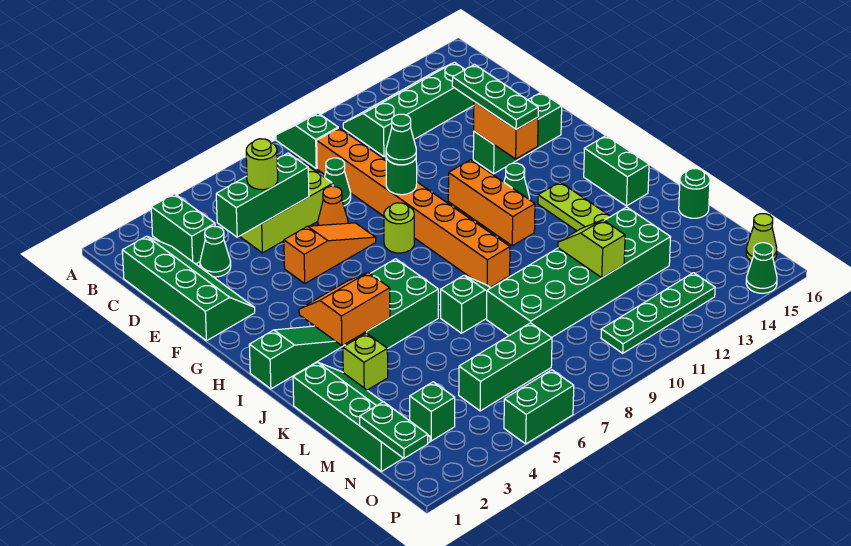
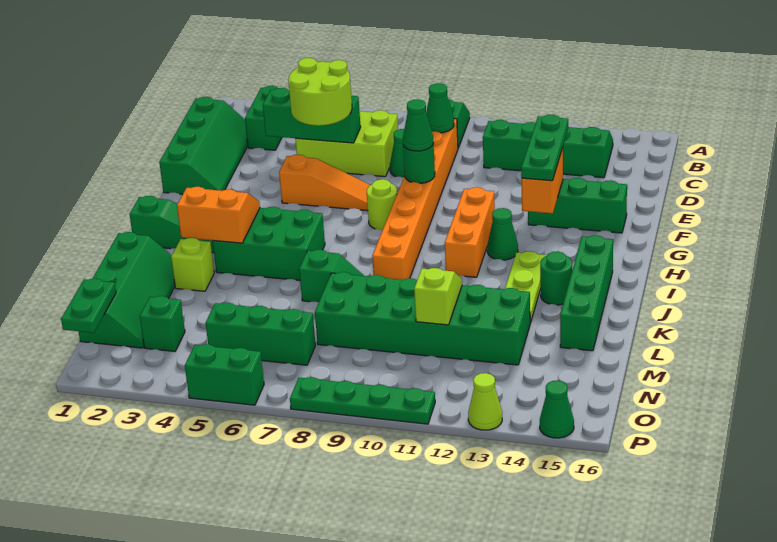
green 1x1 cone [200,226,231,277] -> green 1x1 cone moved to [426,83,454,133]
lime 1x1 round brick [246,139,278,190] -> lime 2x2 round brick [288,58,352,126]
orange 1x1 cone [318,186,348,225] -> none
green 1x2 brick [584,136,649,206] -> green 1x4 brick [560,235,613,351]
green 1x1 round brick [679,169,710,218] -> green 1x1 round brick moved to [540,251,572,305]
green 1x4 plate [601,273,715,353] -> green 1x4 plate moved to [290,377,435,424]
lime 1x1 cone [746,214,777,261] -> lime 1x1 cone moved to [468,373,502,430]

